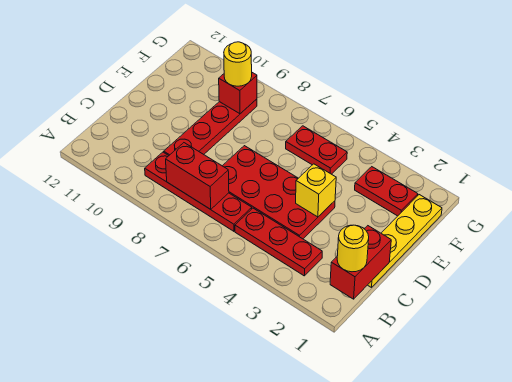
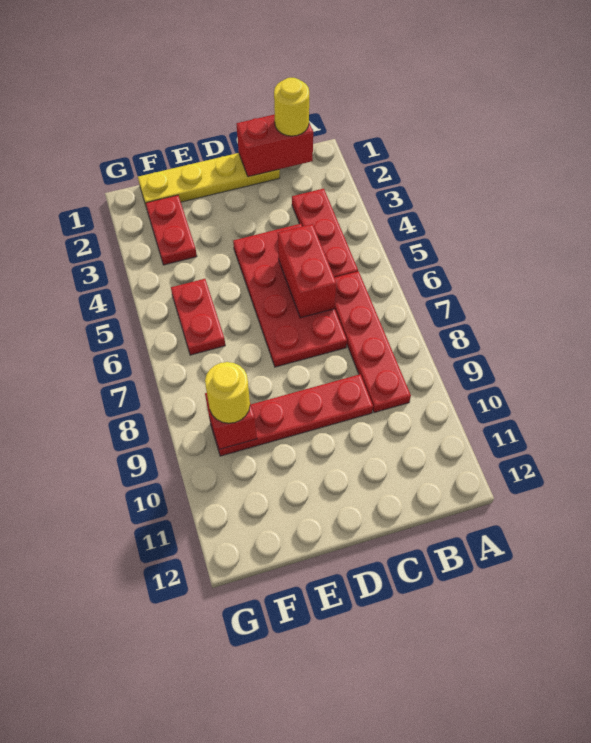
red 1x2 brick [166,143,229,210] -> red 1x2 brick moved to [278,224,336,318]
yellow 1x1 brick [296,164,336,217] -> none

